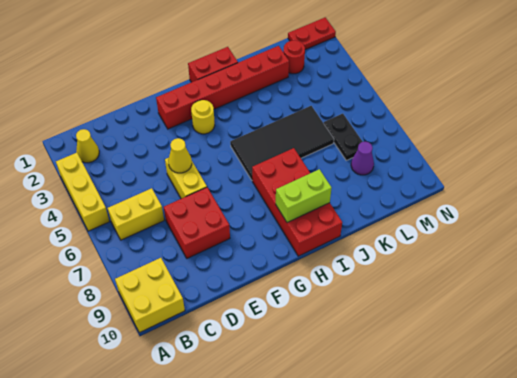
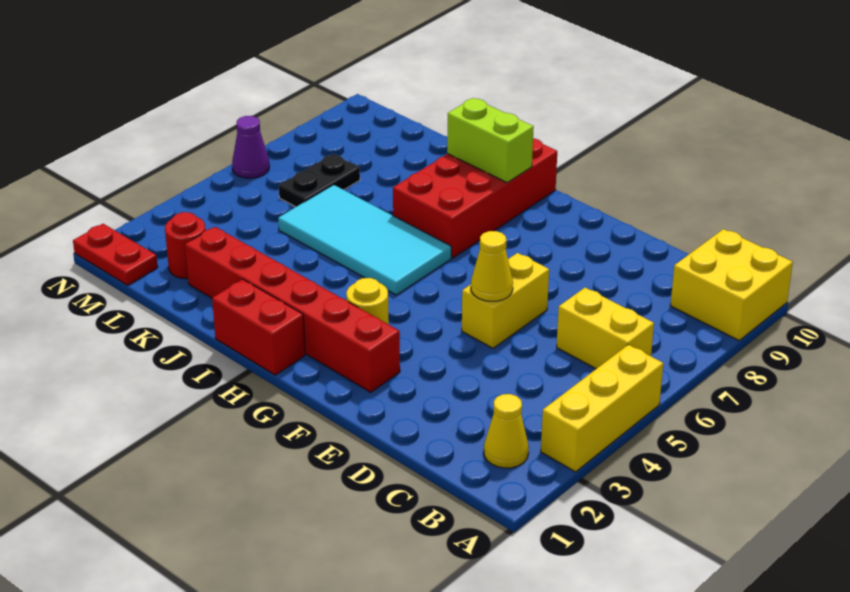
red 2x2 brick [164,187,230,258] -> none
black 2x4 tile [230,106,334,180] -> cyan 2x4 tile [278,185,451,295]
purple 1x1 cone [351,142,374,175] -> purple 1x1 cone moved to [232,116,269,178]

